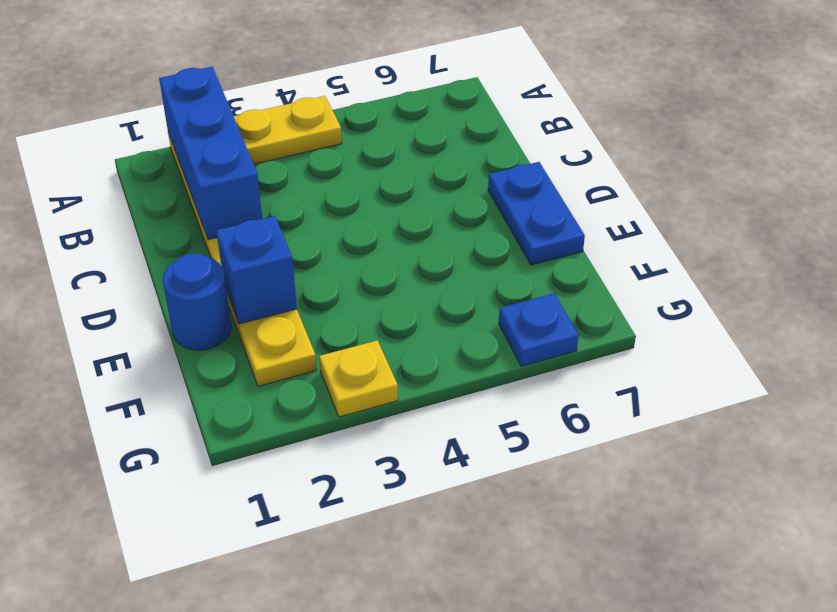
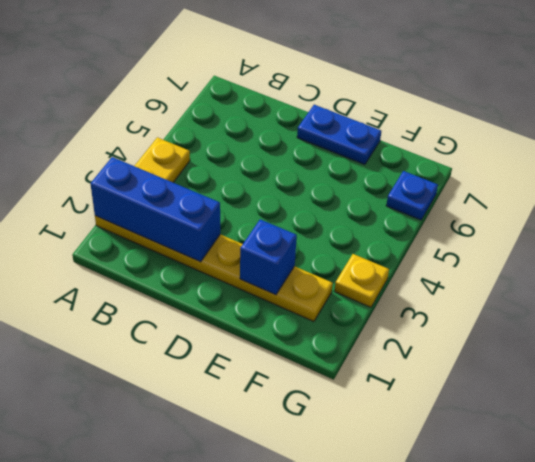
blue 1x1 round brick [163,254,232,350] -> none

